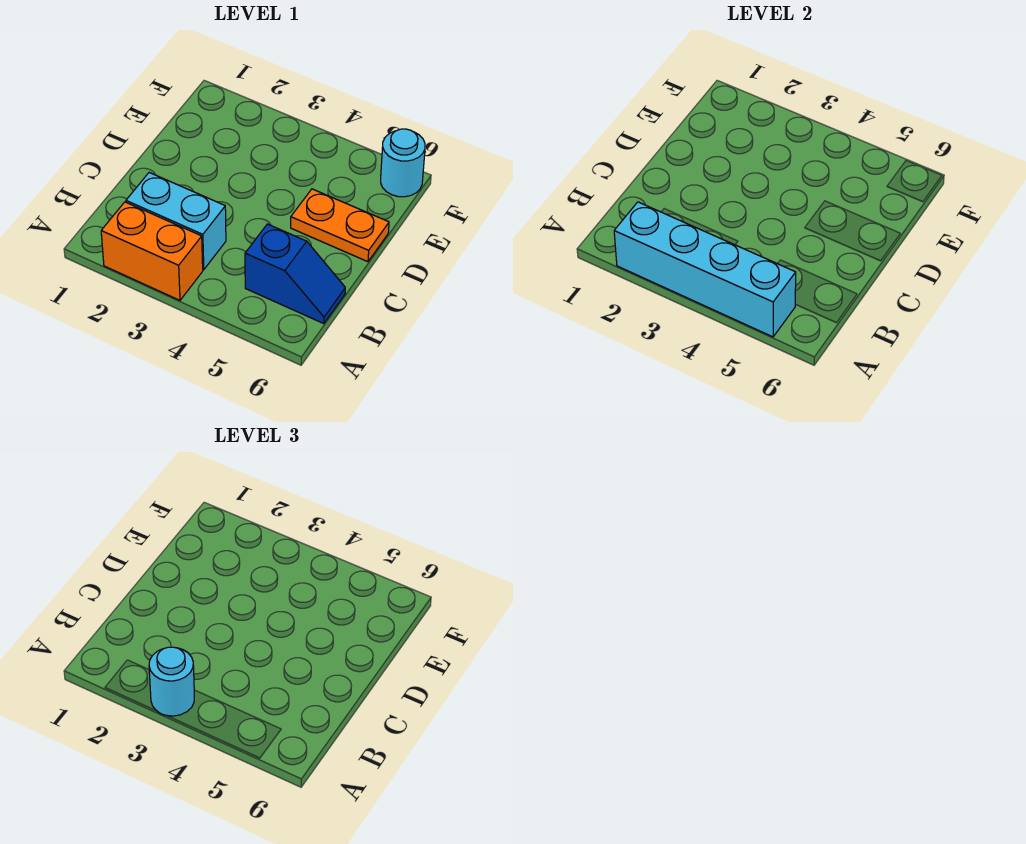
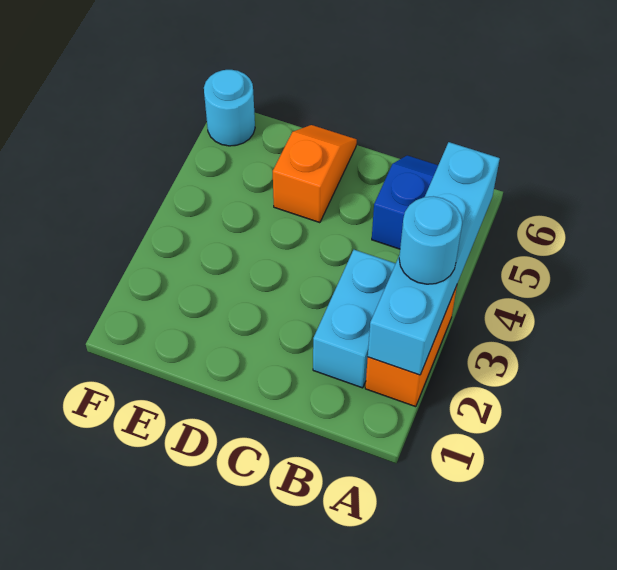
orange 1x2 plate [291,189,389,262] -> orange 1x2 slope [273,125,357,223]

